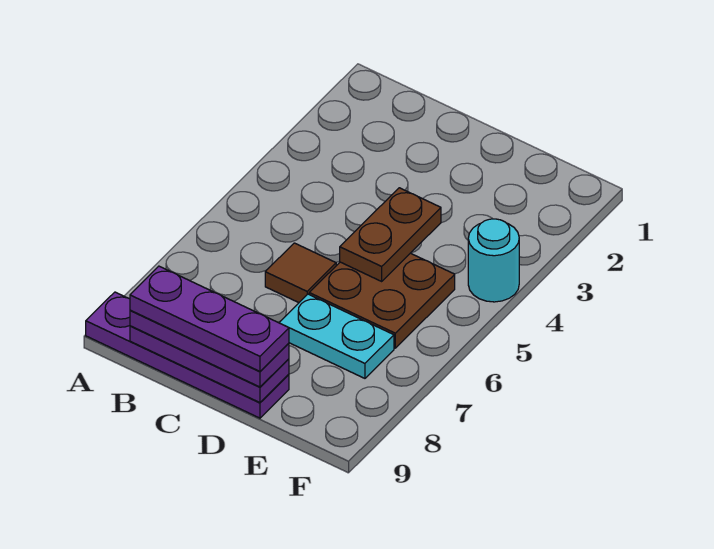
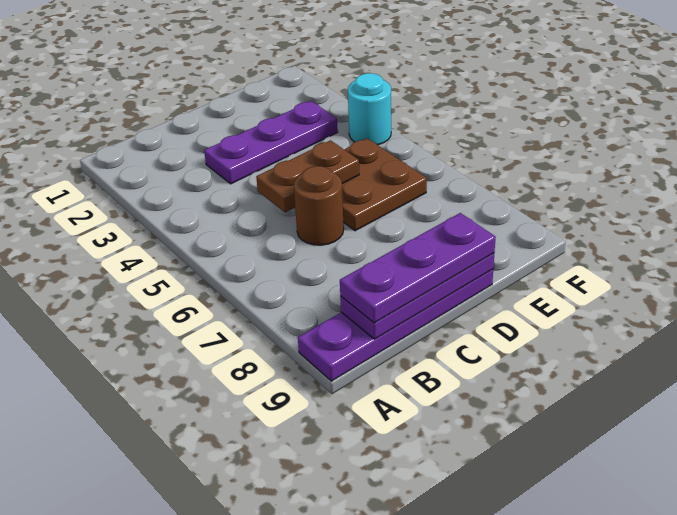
purple 1x3 plate [130,266,289,372] -> purple 1x3 plate moved to [204,101,338,184]
brown 1x1 tile [265,243,336,303] -> brown 1x1 round brick [294,166,344,245]
brown 1x2 plate [340,188,441,281] -> brown 1x2 plate turned to [256,140,359,212]
cyan 1x2 plate [279,294,394,378] -> none

